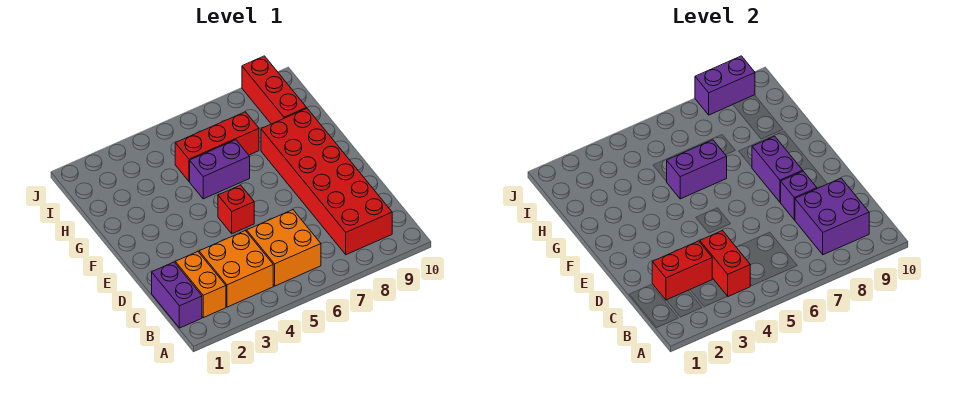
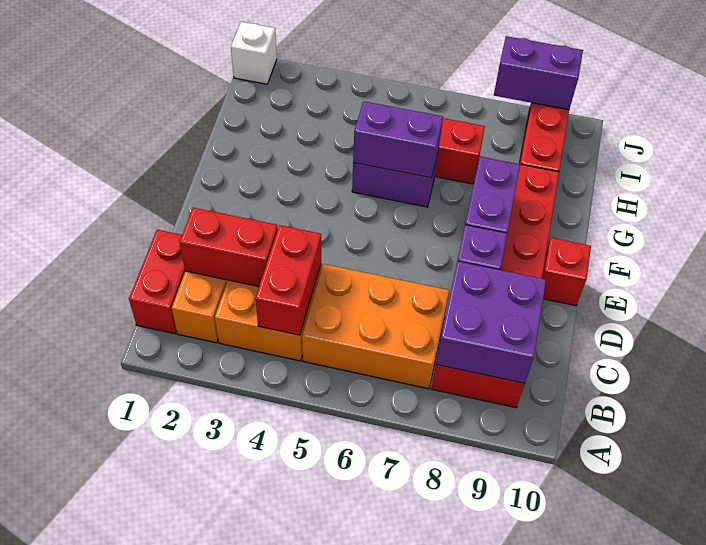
purple 1x2 brick [152,262,202,328] -> red 1x2 brick [129,230,185,334]
orange 2x2 brick [247,210,321,286] -> orange 2x3 brick [302,264,450,389]
red 1x1 brick [218,185,254,234] -> red 1x1 brick moved to [542,238,591,306]
none -> white 1x1 brick [231,22,277,84]

